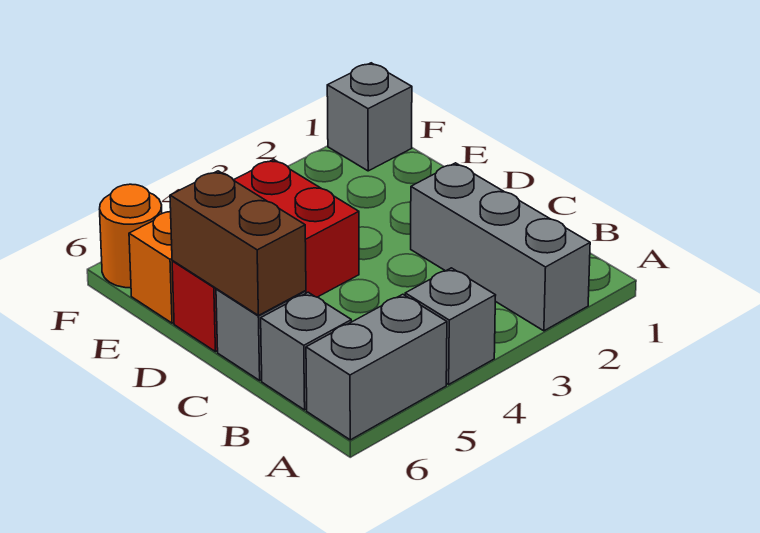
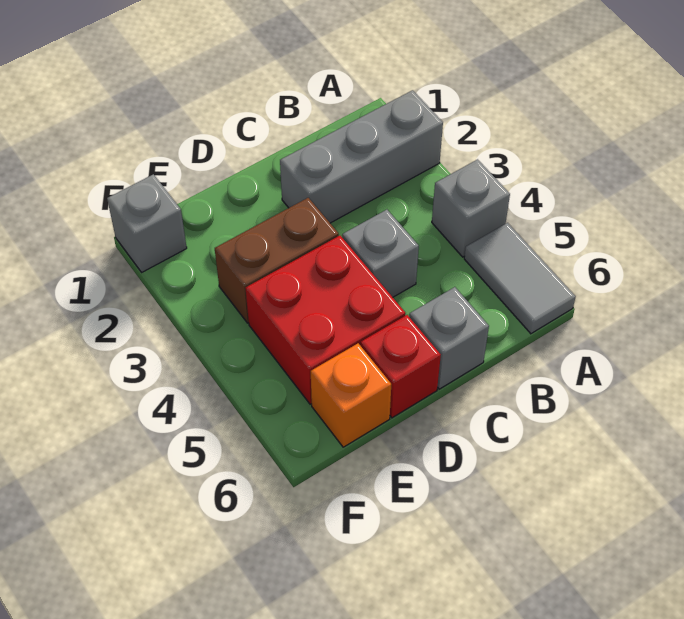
grey 1x2 brick [306,294,447,440] -> grey 1x2 tile [464,223,576,334]
grey 1x1 brick [261,292,351,410] -> grey 1x1 brick moved to [342,210,419,297]
brown 1x2 brick [170,171,306,315] -> brown 1x2 brick moved to [215,198,339,323]
orange 1x1 round brick [100,184,162,288] -> none

